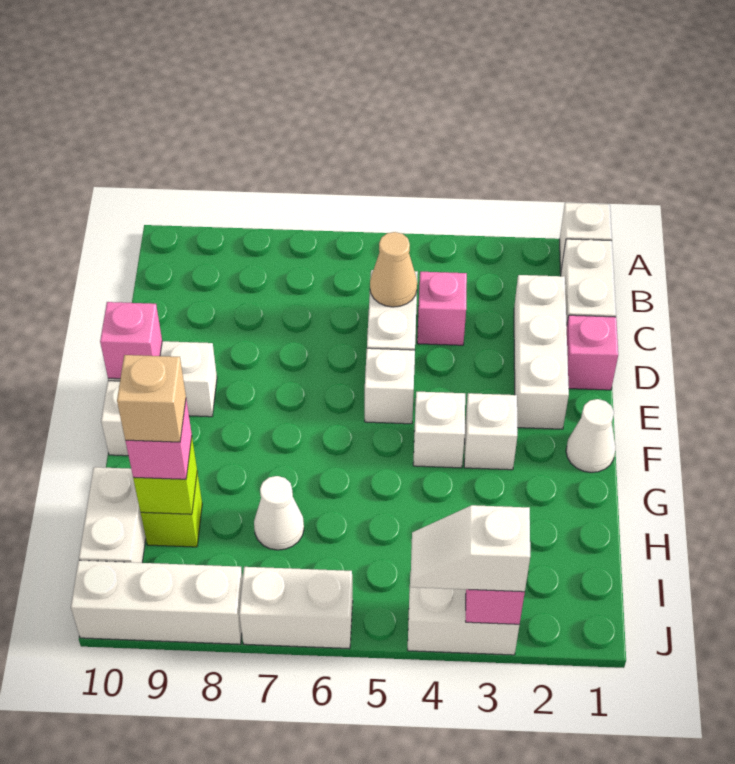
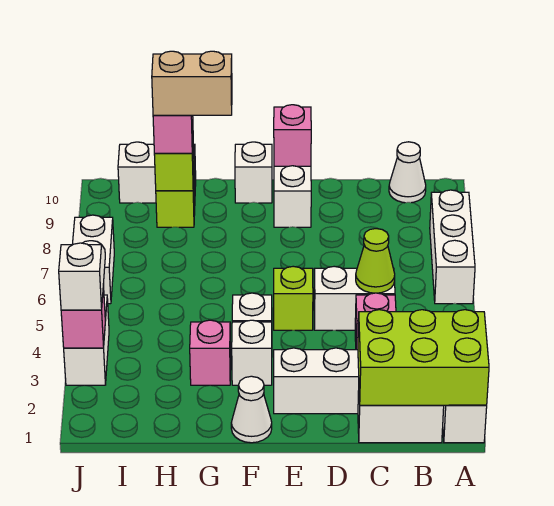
none -> lime 2x3 brick [358,310,489,406]
tan 1x1 cone [370,232,417,307] -> lime 1x1 cone [356,229,395,293]
pink 1x1 brick [567,315,618,390] -> pink 1x1 brick moved to [190,320,231,385]
white 1x1 brick [365,348,415,424] -> lime 1x1 brick [274,266,313,330]
white 1x1 cone [254,476,304,550] -> white 1x1 cone moved to [389,142,426,203]
tan 1x1 brick [117,355,186,442] -> tan 1x2 brick [152,51,232,115]
white 1x3 brick [71,560,243,644] -> white 1x3 brick moved to [430,190,475,304]

